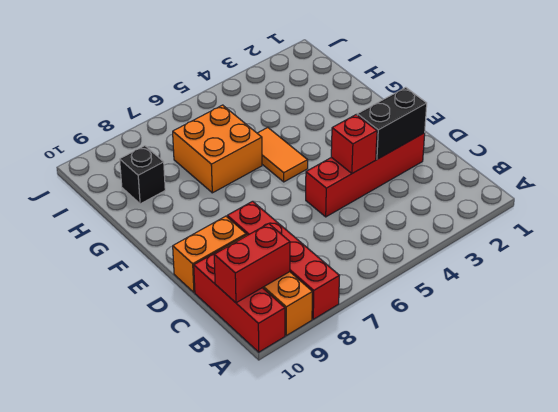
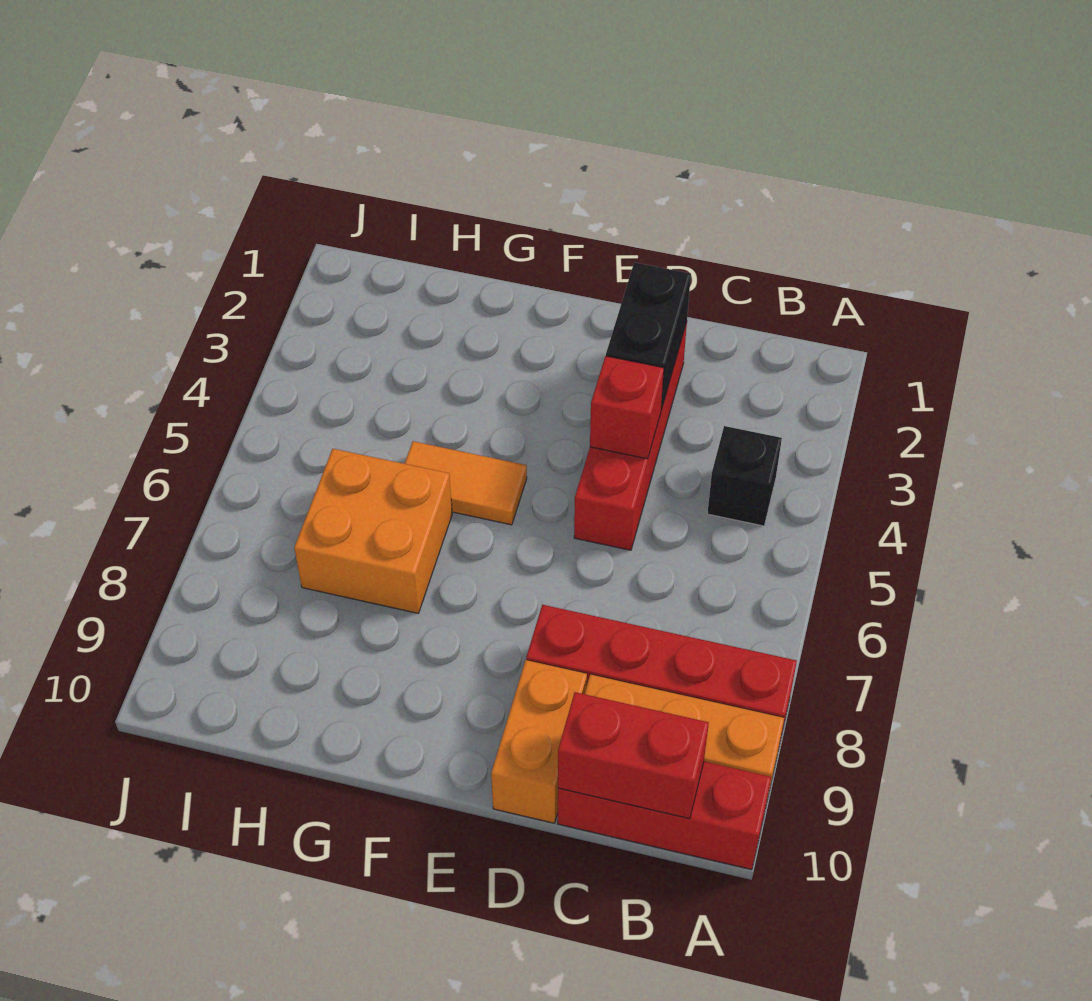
red 1x2 brick [214,224,290,303] -> red 1x2 brick turned to [558,692,709,819]
black 1x1 brick [120,146,165,204] -> black 1x1 brick moved to [707,426,782,526]

